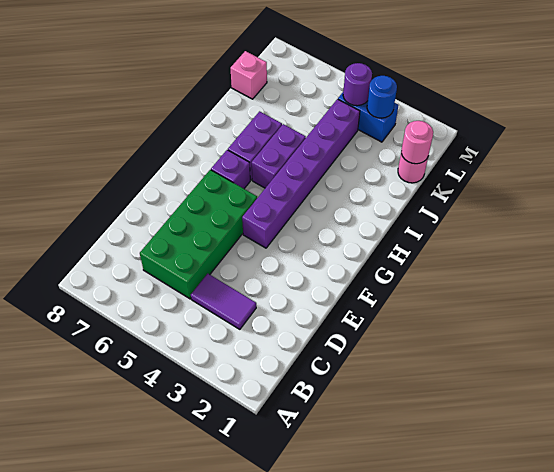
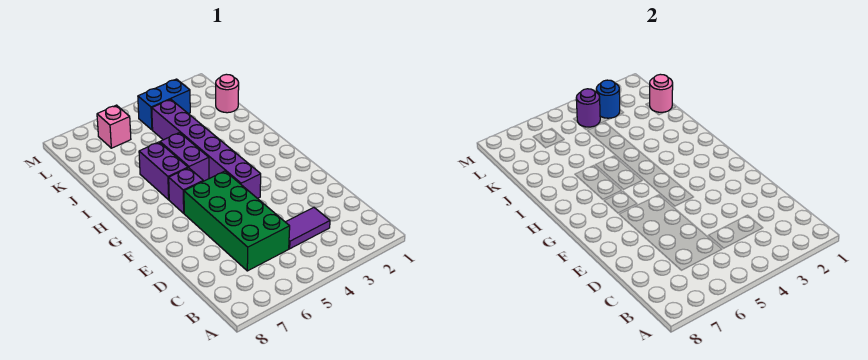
pink 1x1 brick [231,51,267,99] -> pink 1x1 brick moved to [97,105,131,148]

